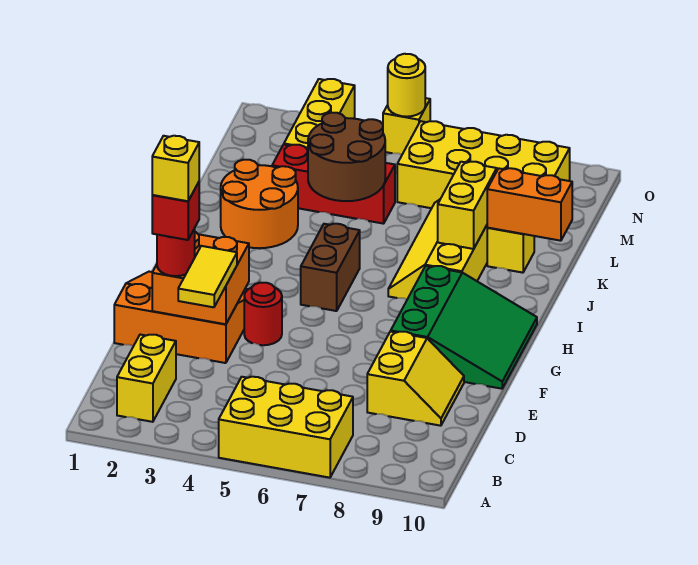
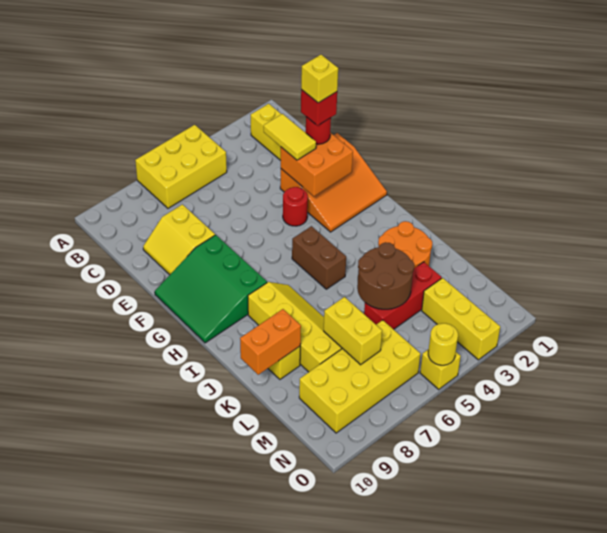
yellow 1x2 brick [438,162,497,249] -> yellow 1x2 brick moved to [324,297,382,365]

